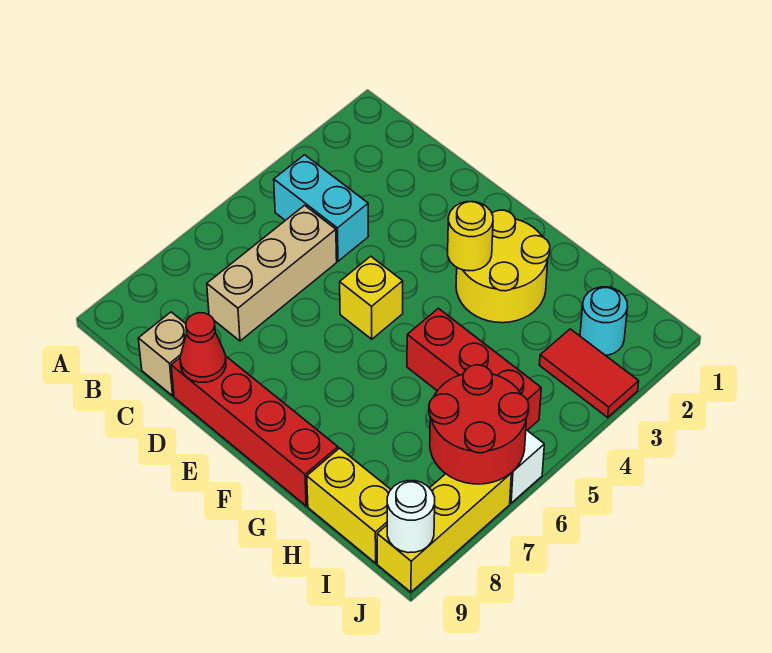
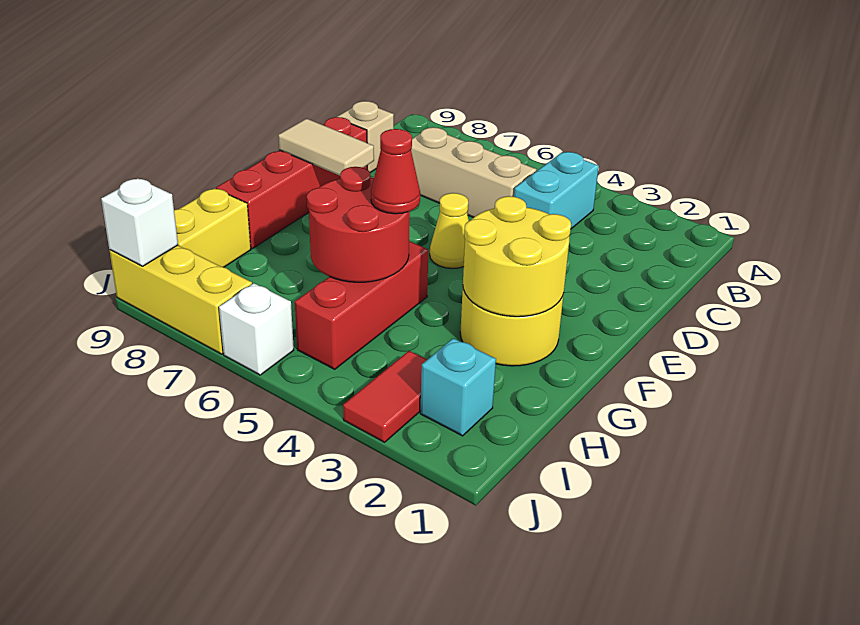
red 1x1 cone [180,313,226,382] -> red 1x1 cone moved to [371,129,420,214]
yellow 1x1 brick [340,256,403,339] -> yellow 1x1 cone [430,193,469,268]
none -> tan 1x2 tile [278,119,374,176]
yellow 1x1 round brick [448,202,493,271] -> yellow 2x2 round brick [463,196,571,317]
cyan 1x1 round brick [580,287,628,355] -> cyan 1x1 brick [420,338,496,436]
red 2x2 round brick [429,365,529,484] -> red 2x2 round brick moved to [307,167,410,282]
white 1x1 round brick [387,481,435,553] -> white 1x1 brick [101,178,178,266]

